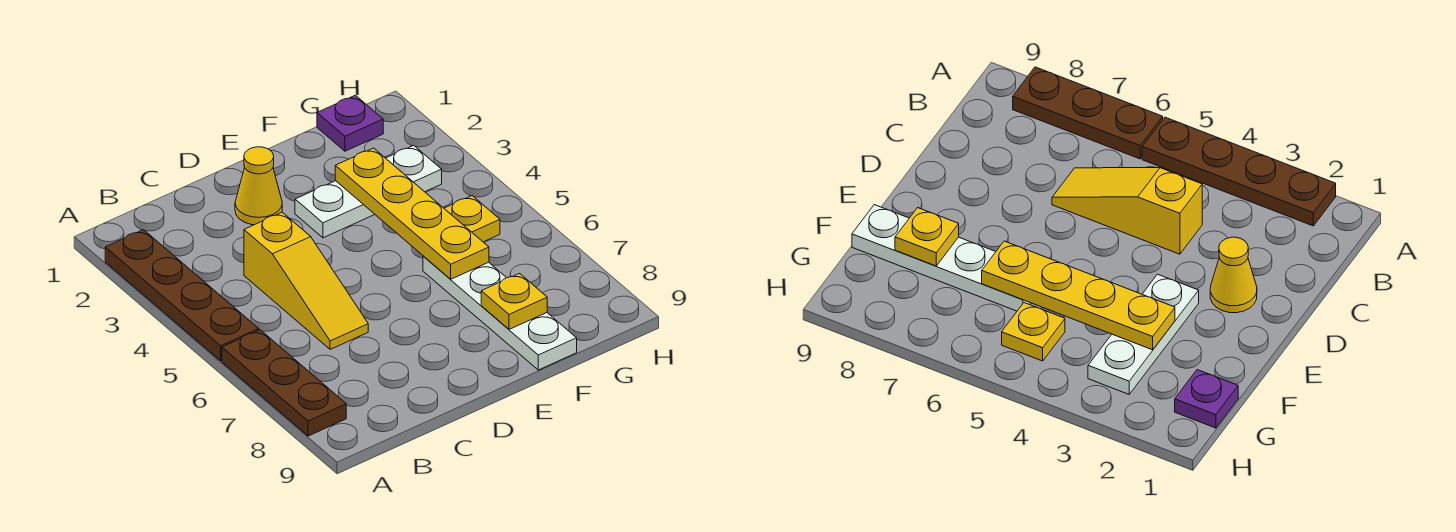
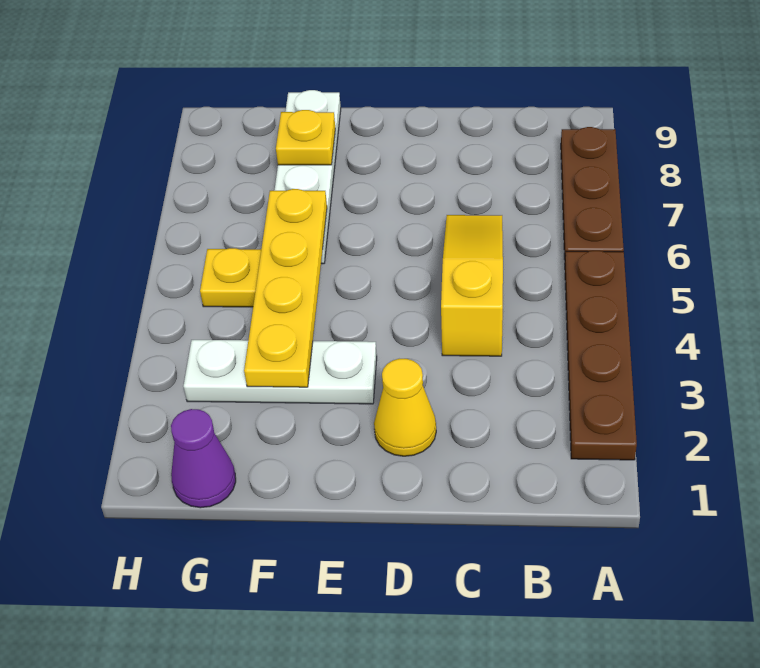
purple 1x1 plate [317,95,383,151] -> purple 1x1 cone [171,409,236,508]

